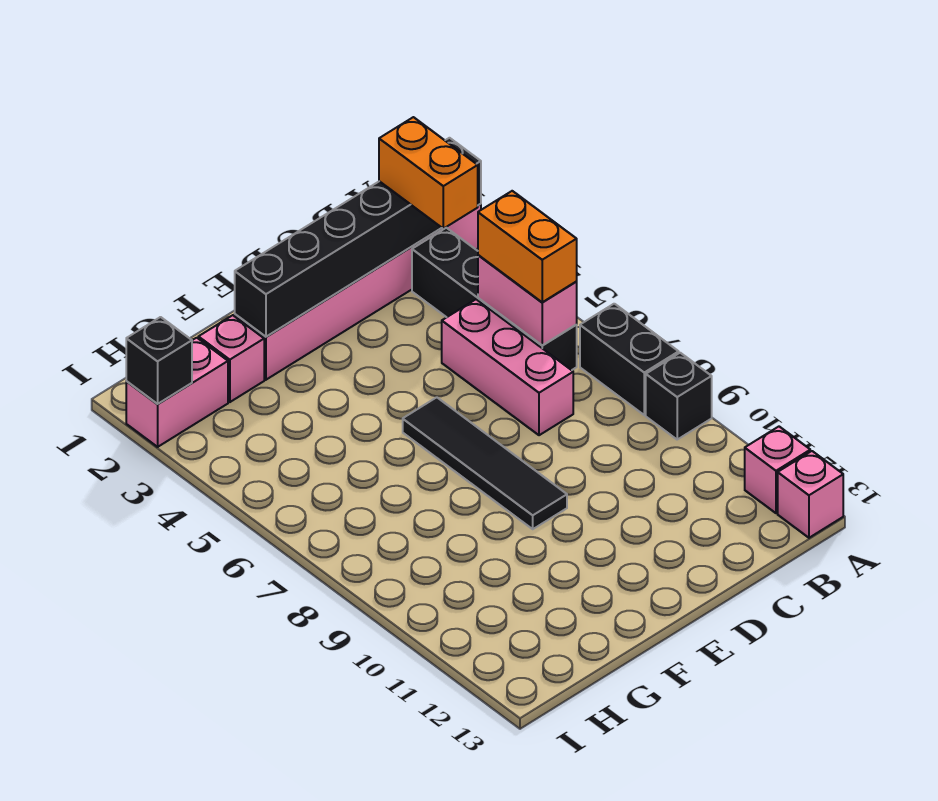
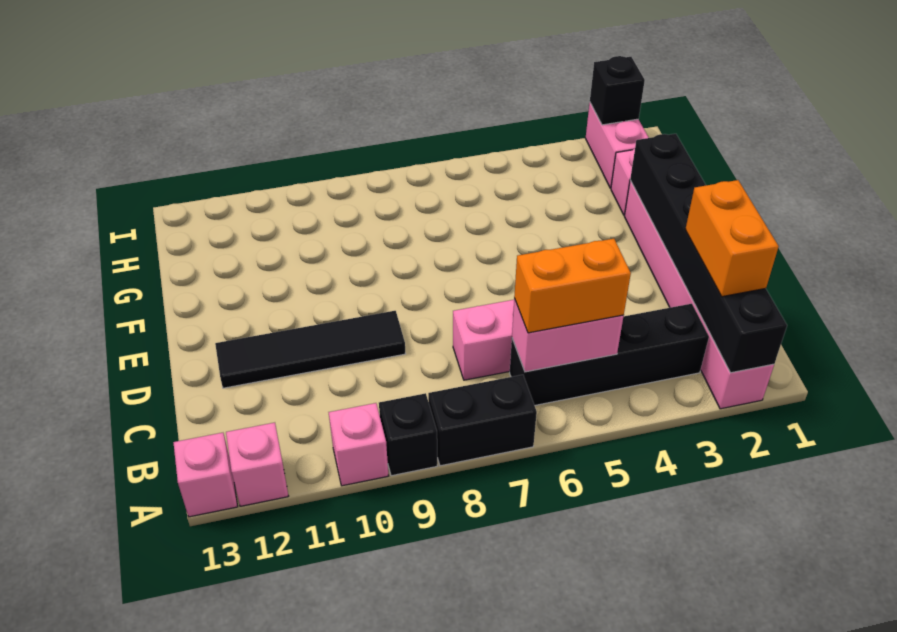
none -> pink 1x1 brick [329,403,389,486]
orange 1x2 brick [379,117,478,229] -> orange 1x2 brick turned to [685,180,779,297]
black 1x4 tile [403,397,567,529] -> black 1x4 tile moved to [215,311,405,388]

